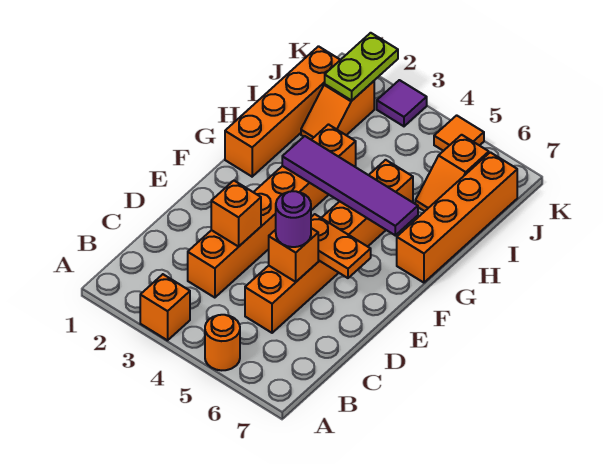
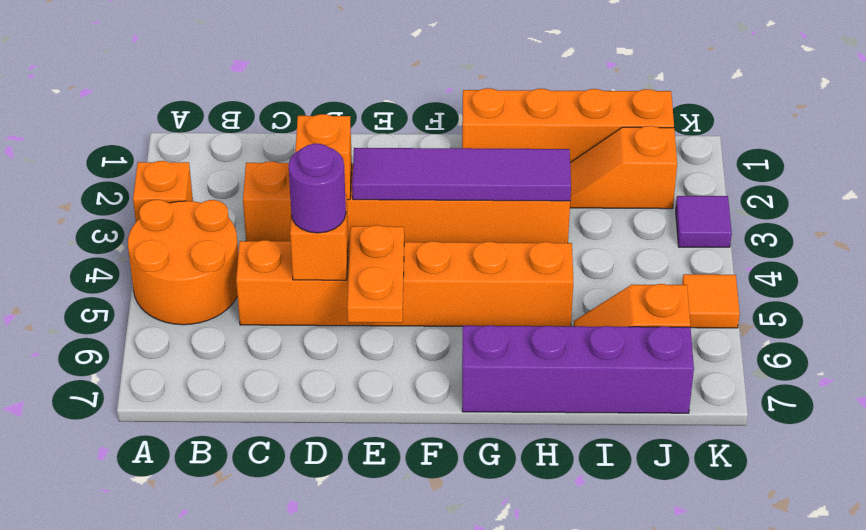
orange 1x1 round brick [205,315,240,370] -> orange 2x2 round brick [128,200,238,325]
purple 1x4 tile [282,136,418,235] -> purple 1x4 tile turned to [352,148,571,201]
orange 1x4 brick [397,152,517,283] -> purple 1x4 brick [462,326,694,413]
lime 1x2 plate [325,33,398,100] -> none

